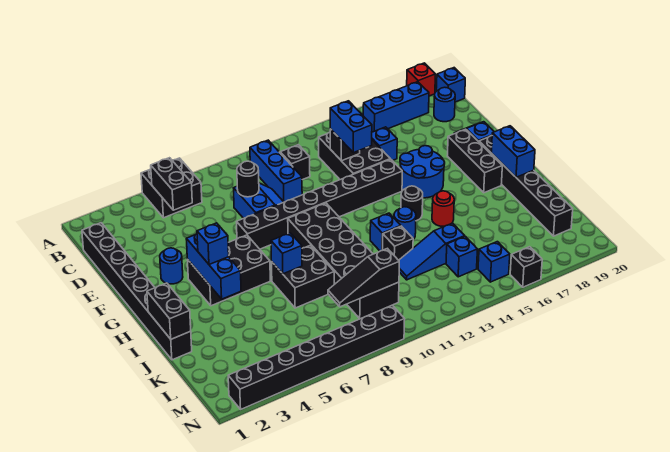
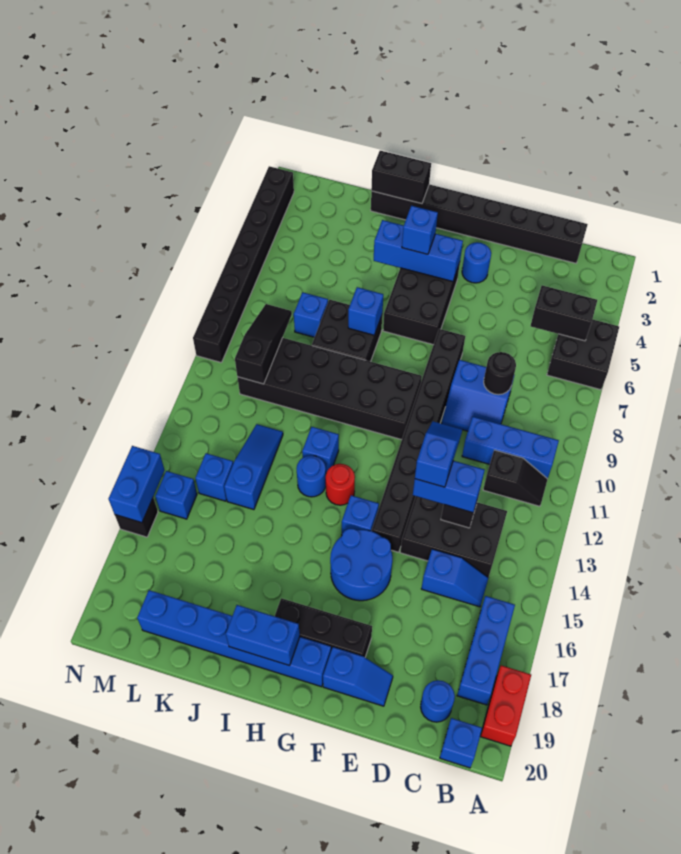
red 1x1 brick [407,63,435,96] -> red 1x2 brick [480,665,531,746]
none -> blue 1x2 slope [415,421,462,487]
none -> blue 1x1 brick [342,495,379,534]
black 1x6 brick [479,136,573,236] -> blue 1x6 brick [137,590,331,687]
black 1x1 round brick [401,186,423,221] -> none
red 1x1 round brick [432,191,454,226] -> red 1x1 round brick moved to [326,464,355,505]
black 1x1 brick [383,226,413,260] -> none
none -> blue 1x1 brick [294,292,328,337]
none -> blue 1x2 brick [108,446,165,523]

